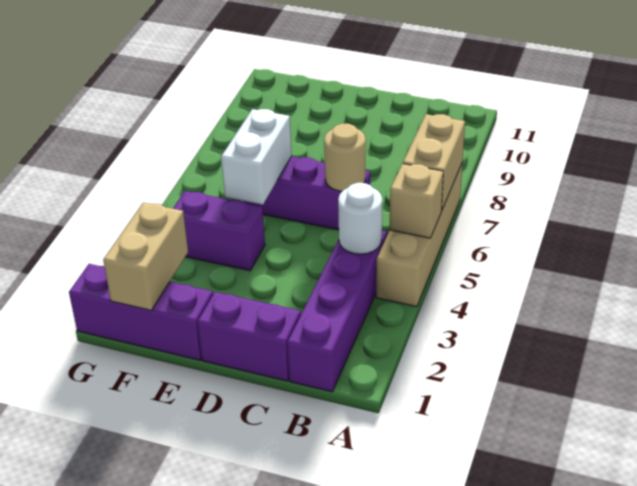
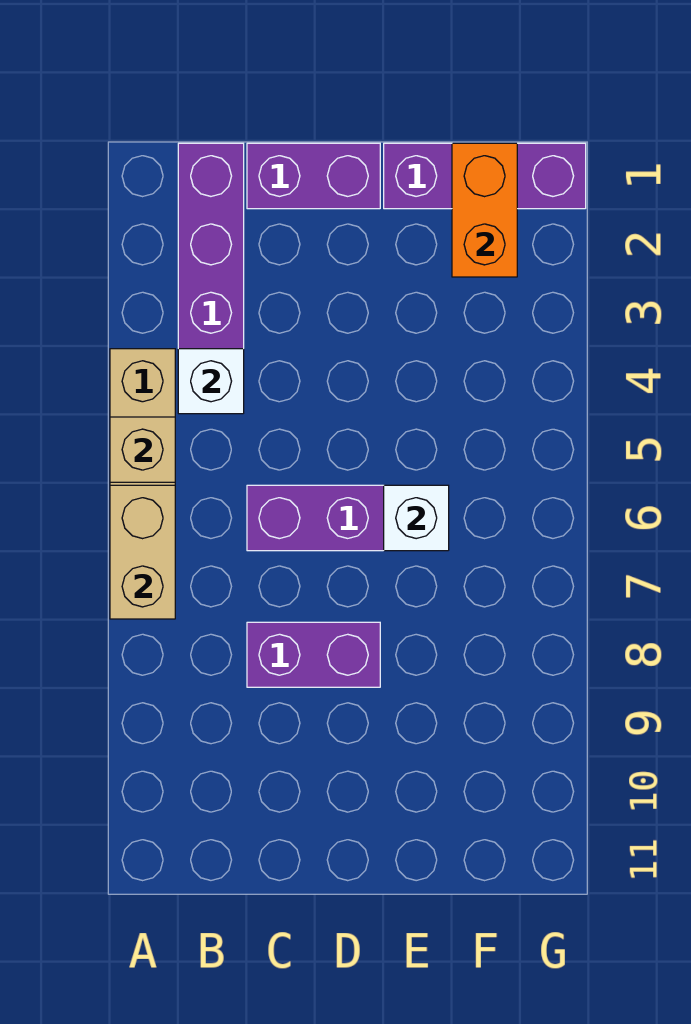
white 1x1 round brick [338,183,382,254] -> white 1x1 brick [178,349,244,414]
tan 1x1 round brick [324,124,366,191] -> none
purple 1x2 brick [173,191,265,271] -> purple 1x2 brick moved to [247,622,380,687]
white 1x2 brick [221,109,292,205] -> white 1x1 brick [384,485,449,551]
tan 1x2 brick [103,203,188,310] -> orange 1x2 brick [452,143,517,277]

